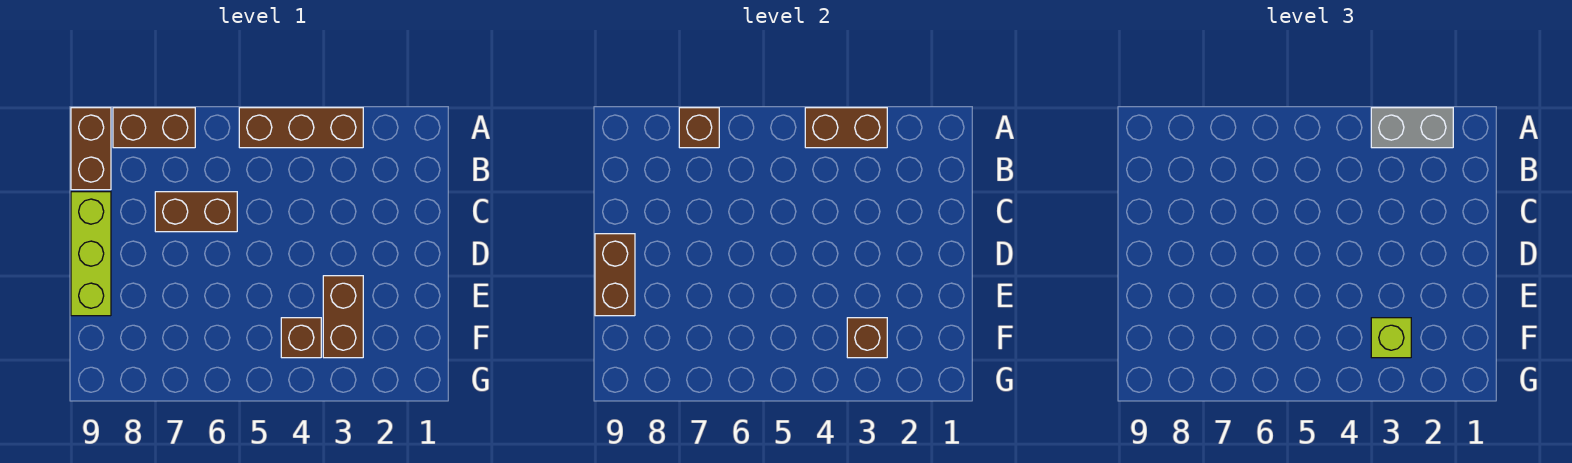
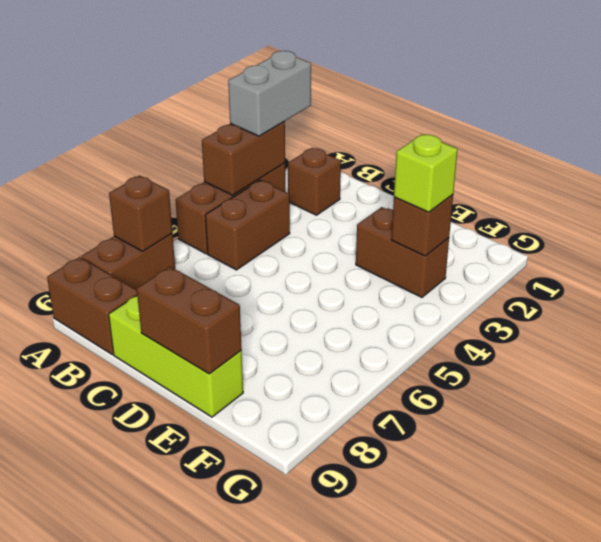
brown 1x2 brick [155,192,237,232] -> brown 1x2 brick moved to [205,180,290,270]
brown 1x1 brick [281,318,321,358] -> brown 1x1 brick moved to [288,148,341,215]

